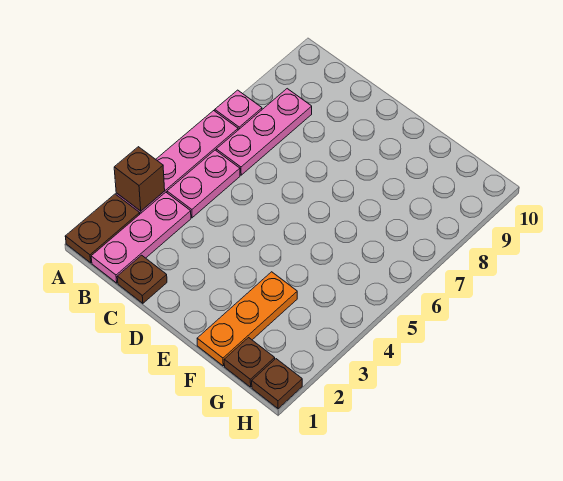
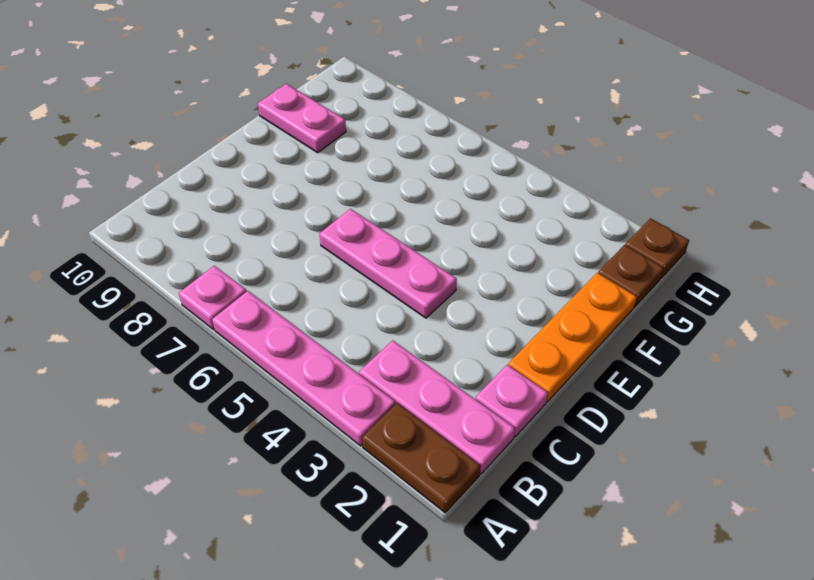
brown 1x1 brick [114,147,165,211] -> none
pink 1x2 plate [167,150,240,218] -> pink 1x2 plate moved to [258,84,346,153]
pink 1x3 plate [216,89,312,175] -> pink 1x3 plate moved to [320,209,457,318]
brown 1x1 plate [117,255,167,303] -> pink 1x1 plate [476,365,548,437]
orange 1x3 plate [197,272,297,366] -> orange 1x3 plate turned to [509,273,637,402]

